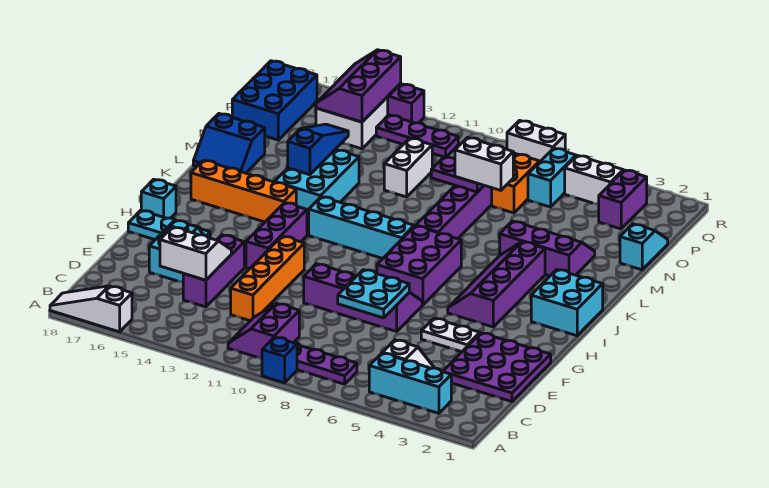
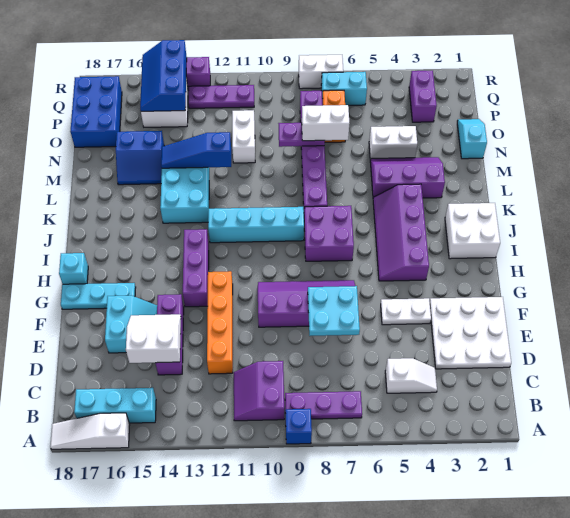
cyan 1x3 brick [369,353,451,413] -> cyan 1x3 brick moved to [74,388,156,423]
purple 3x3 plate [443,333,551,402] -> white 3x3 plate [430,297,511,369]
purple 2x3 brick [377,226,461,305] -> purple 2x2 brick [304,206,354,261]
cyan 2x2 brick [531,270,603,336] -> white 2x2 brick [445,203,500,259]
orange 1x4 brick [191,160,296,222] -> none
blue 1x3 slope [288,124,348,175] -> blue 1x3 slope turned to [161,132,231,168]
blue 2x2 slope [193,114,265,173] -> blue 2x2 slope moved to [116,131,164,185]
cyan 1x2 brick [528,148,576,207] -> cyan 1x2 brick turned to [321,72,367,105]
purple 2x3 slope [316,50,401,122] -> blue 2x3 slope [140,40,187,111]
white 1x2 brick [565,155,623,205] -> white 1x2 brick moved to [369,126,417,160]

